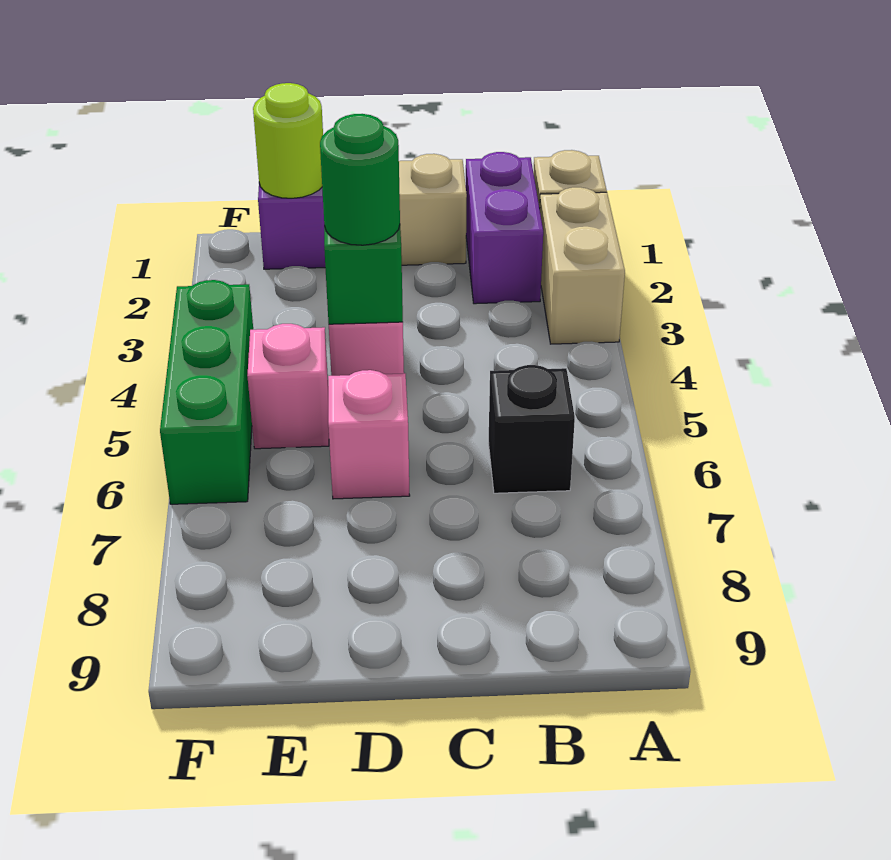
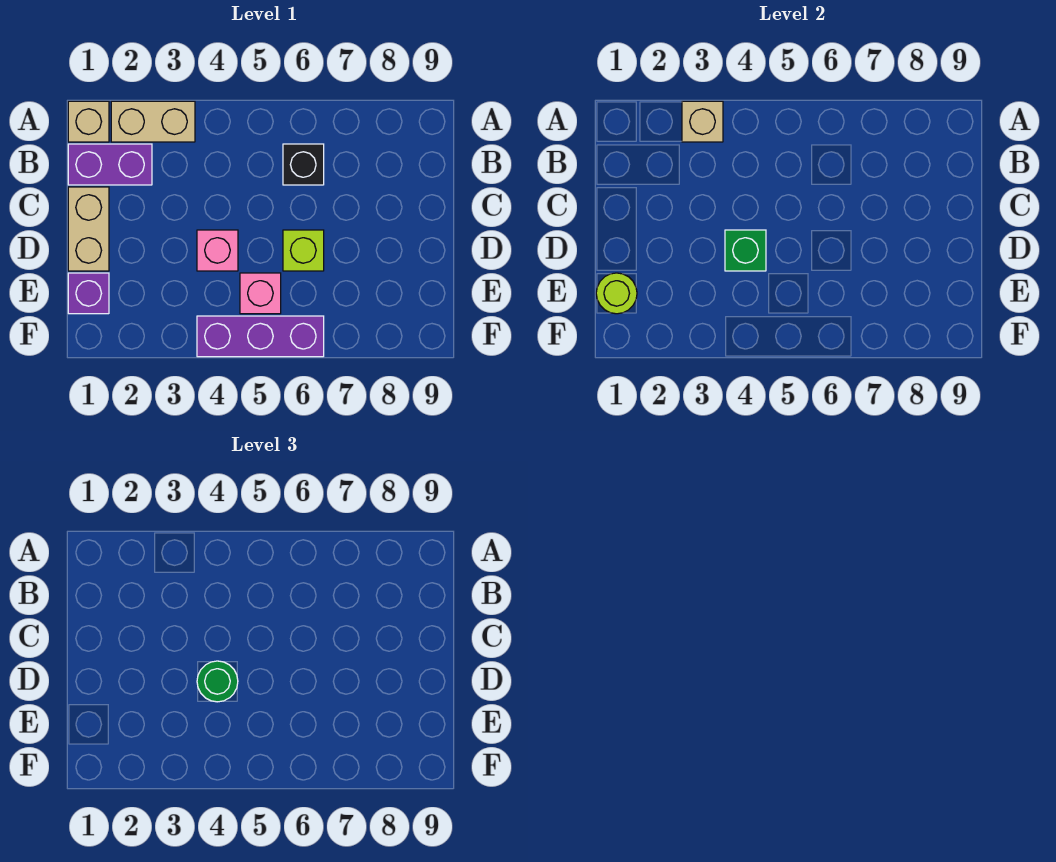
none -> tan 1x1 brick [682,101,723,142]
pink 1x1 brick [328,370,410,499] -> lime 1x1 brick [283,230,324,271]
green 1x3 brick [160,280,253,504] -> purple 1x3 brick [197,316,324,357]

